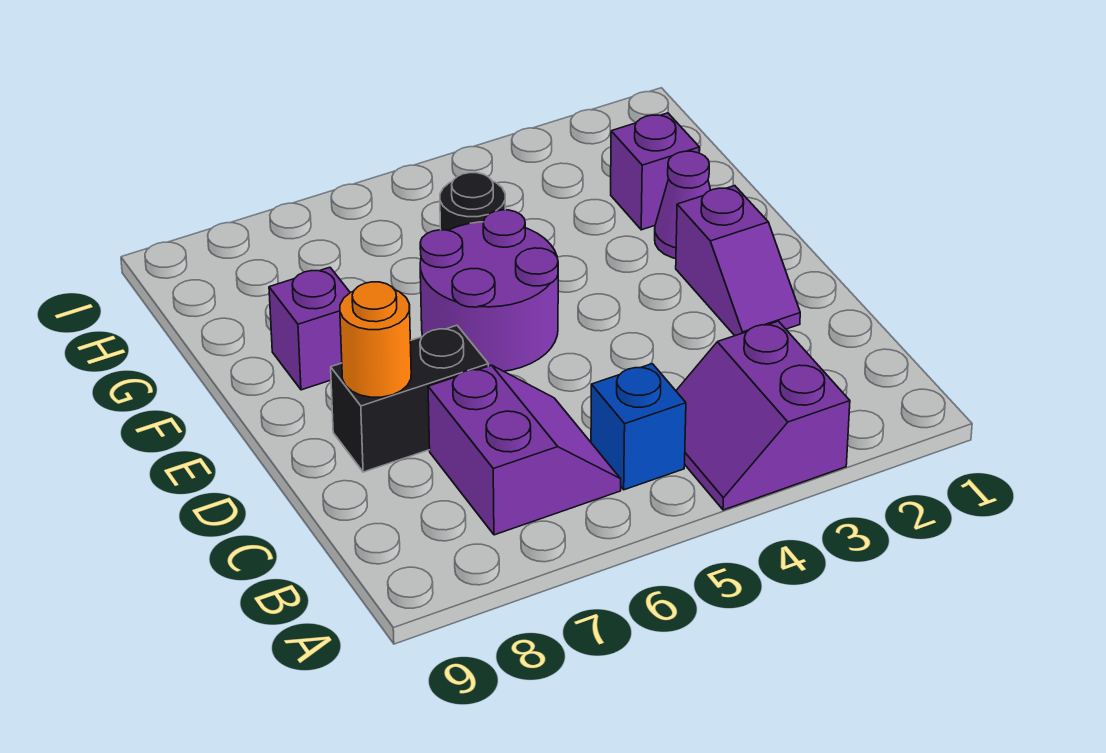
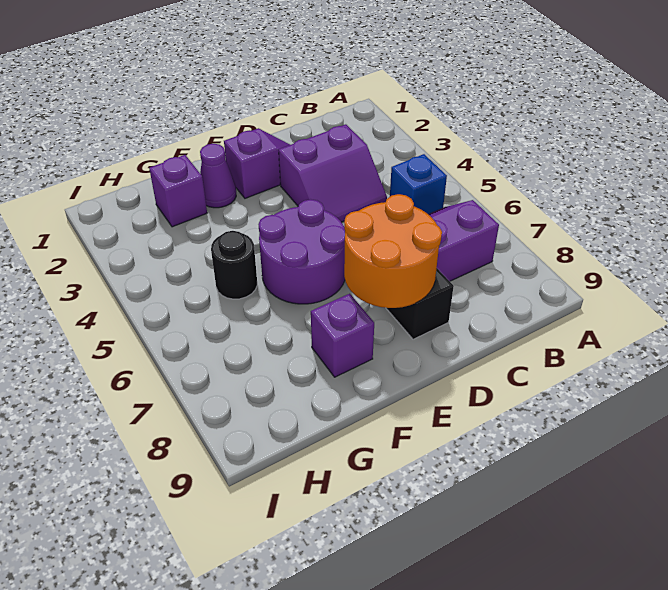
purple 2x2 slope [676,321,850,510] -> purple 2x2 slope moved to [279,124,387,222]
orange 1x1 round brick [340,282,411,397] -> orange 2x2 round brick [344,194,442,308]

